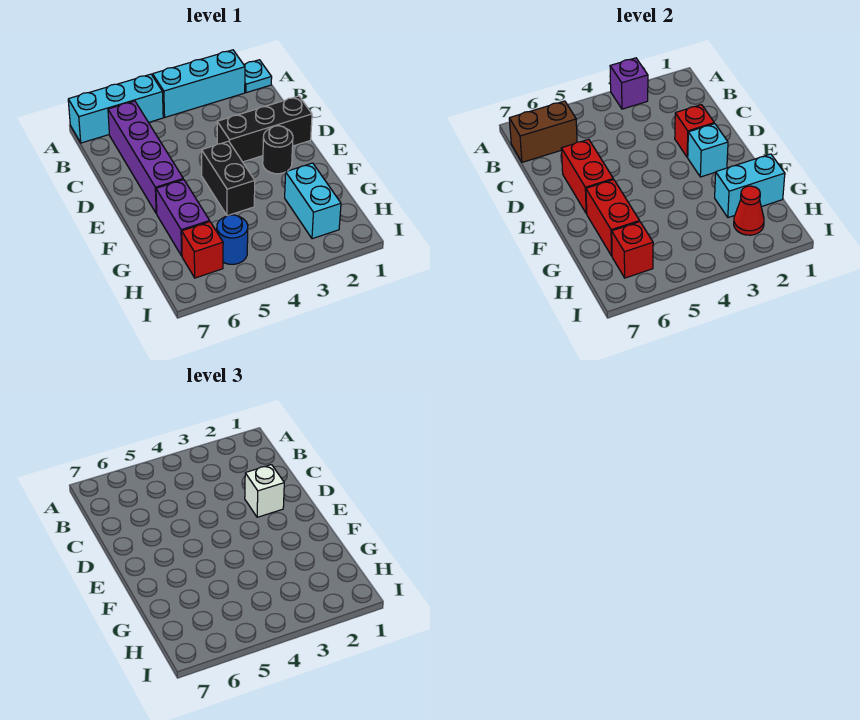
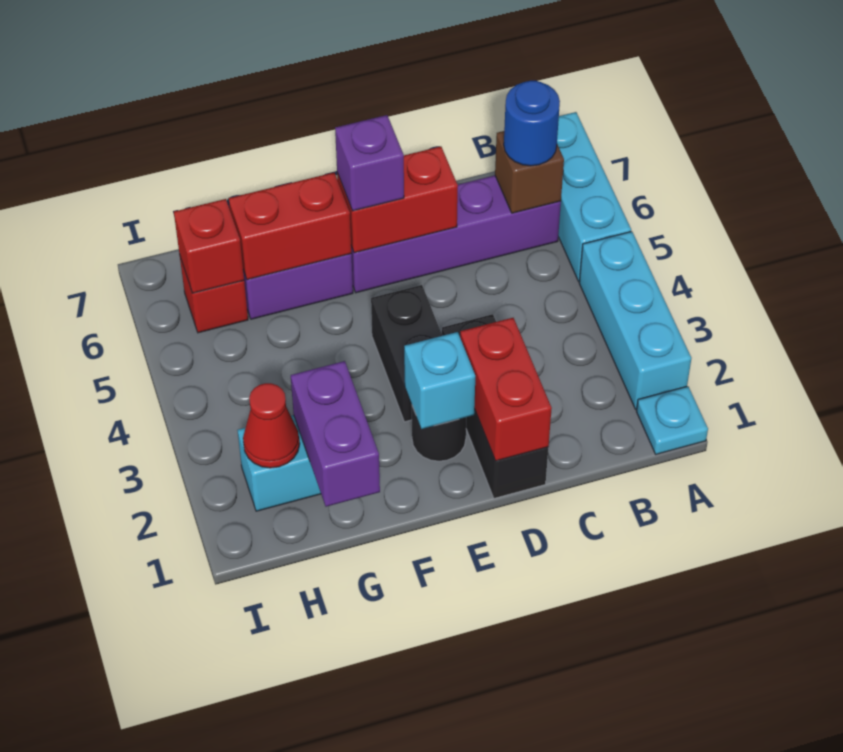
purple 1x1 brick [610,58,648,109] -> purple 1x1 brick moved to [335,115,404,211]
brown 1x2 brick [509,101,577,162] -> brown 1x1 brick [495,131,564,213]
red 1x1 brick [675,105,714,157] -> red 1x2 brick [460,318,552,461]
white 1x1 brick [245,465,284,517] -> none
black 1x2 brick [202,141,255,216] -> black 1x2 brick turned to [371,285,442,422]
cyan 1x2 brick [715,154,785,218] -> purple 1x2 brick [291,361,380,507]
blue 1x1 round brick [217,215,248,264] -> blue 1x1 round brick moved to [504,81,560,166]

